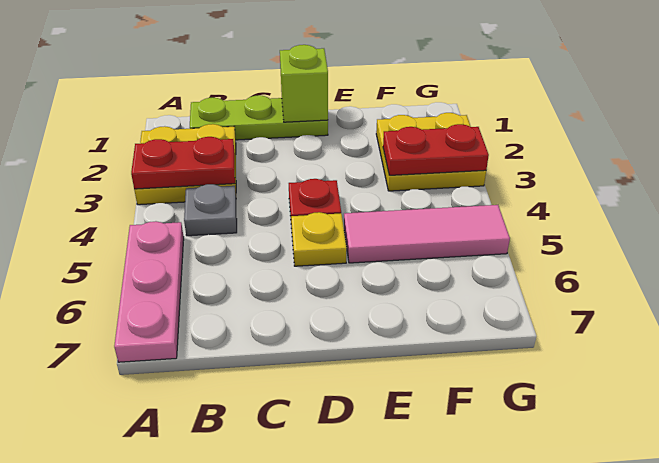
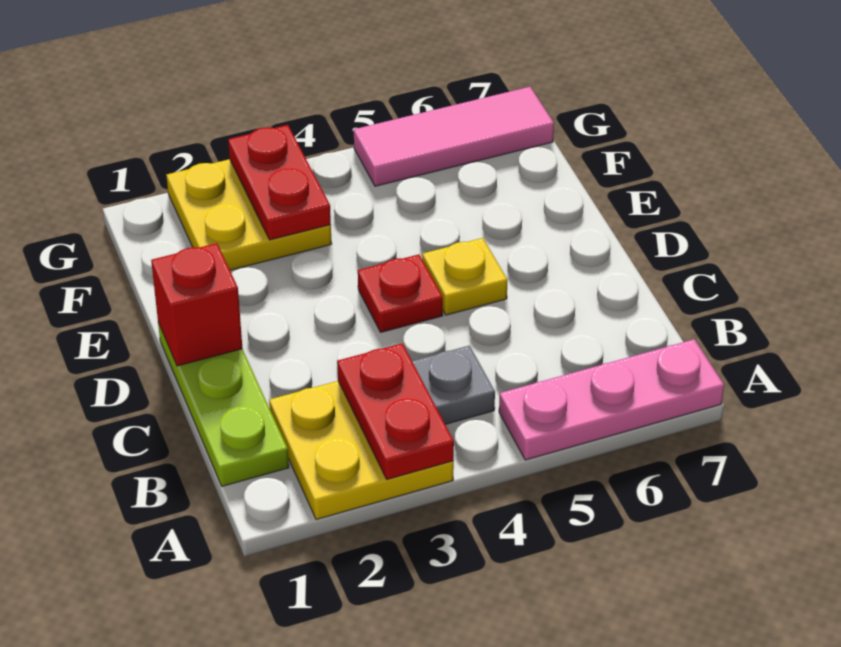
lime 1x1 brick [280,45,328,122] -> red 1x1 brick [151,243,242,366]
pink 1x3 tile [344,205,510,263] -> pink 1x3 tile turned to [354,87,554,186]

